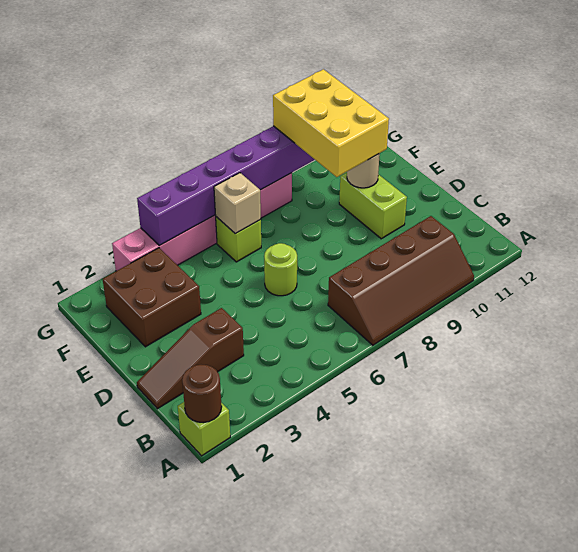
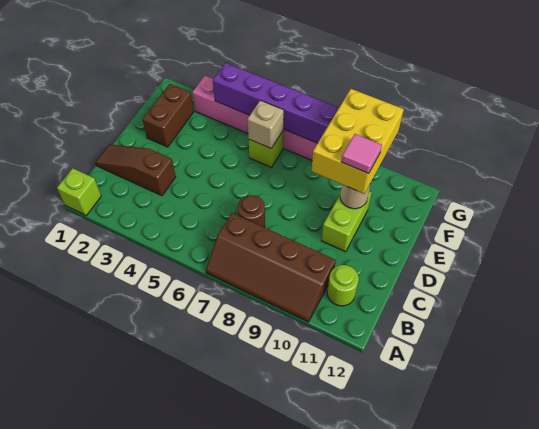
brown 1x1 round brick [182,365,222,423] -> brown 1x1 round brick moved to [238,195,265,227]
lime 1x1 round brick [264,243,297,296] -> lime 1x1 round brick moved to [327,265,359,306]
brown 2x2 brick [103,248,201,347] -> brown 1x2 brick [142,84,194,147]
none -> pink 1x1 tile [341,134,382,173]

